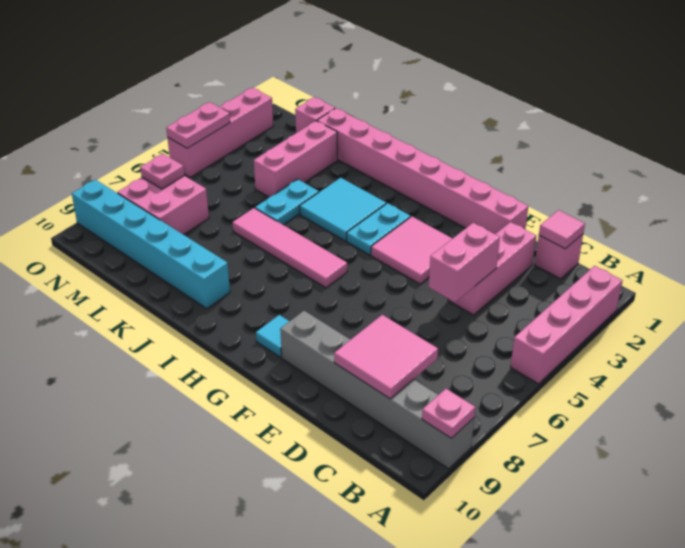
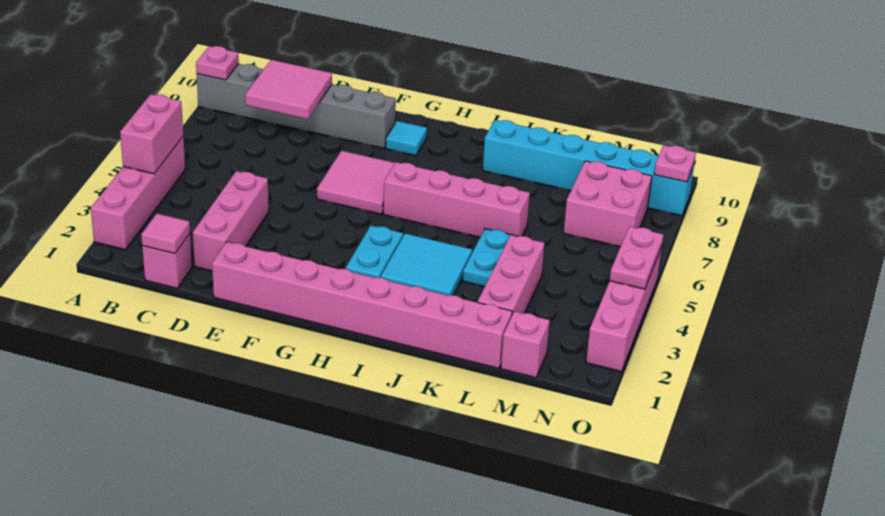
pink 1x2 brick [429,223,500,302] -> pink 1x2 brick moved to [120,94,183,174]
pink 2x2 tile [371,217,453,284] -> pink 2x2 tile moved to [317,151,394,214]
pink 1x4 tile [233,208,347,288] -> pink 1x4 brick [383,162,530,237]
pink 1x1 plate [140,154,184,189] -> pink 1x1 plate moved to [654,145,696,182]

